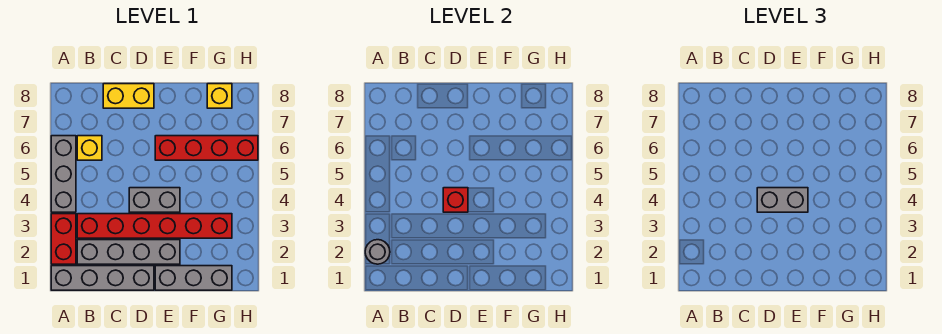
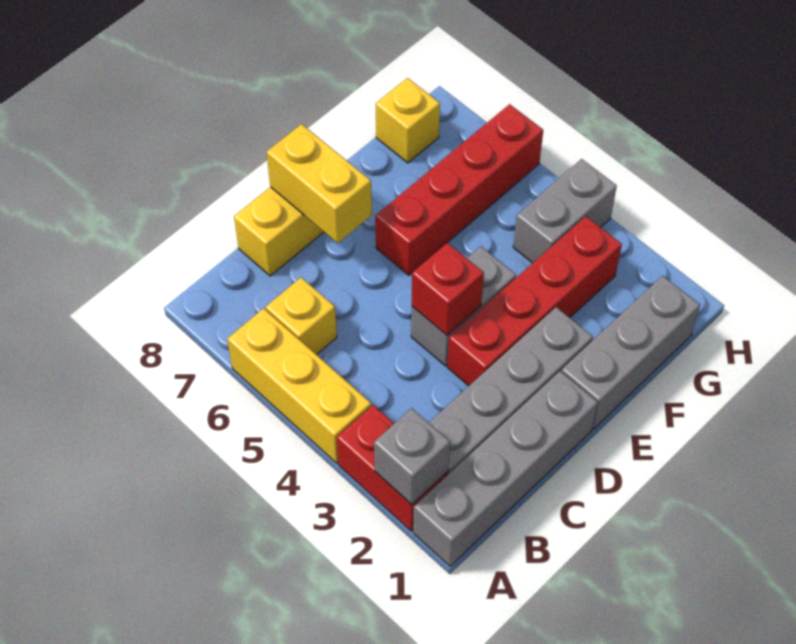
grey 1x1 round brick [365,240,390,264] -> grey 1x1 brick [374,408,450,504]
grey 1x3 brick [51,136,76,212] -> yellow 1x3 brick [227,308,371,463]
red 1x6 brick [77,214,232,238] -> red 1x4 brick [447,216,622,386]
grey 1x2 brick [757,188,808,212] -> grey 1x2 brick moved to [513,159,617,263]
none -> yellow 1x2 brick [266,124,372,243]

